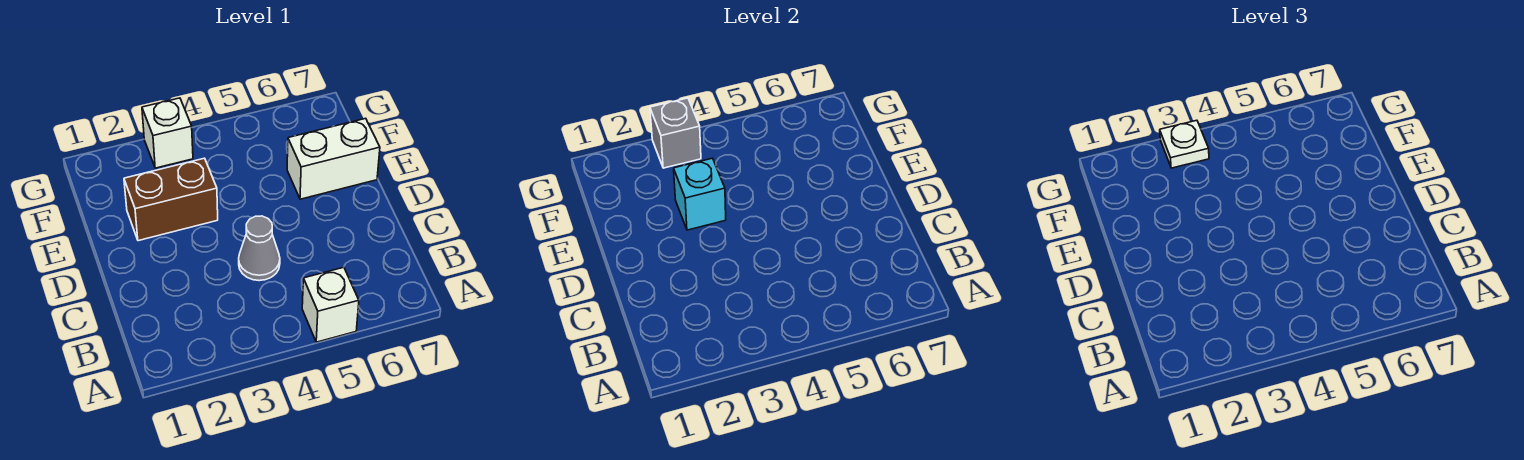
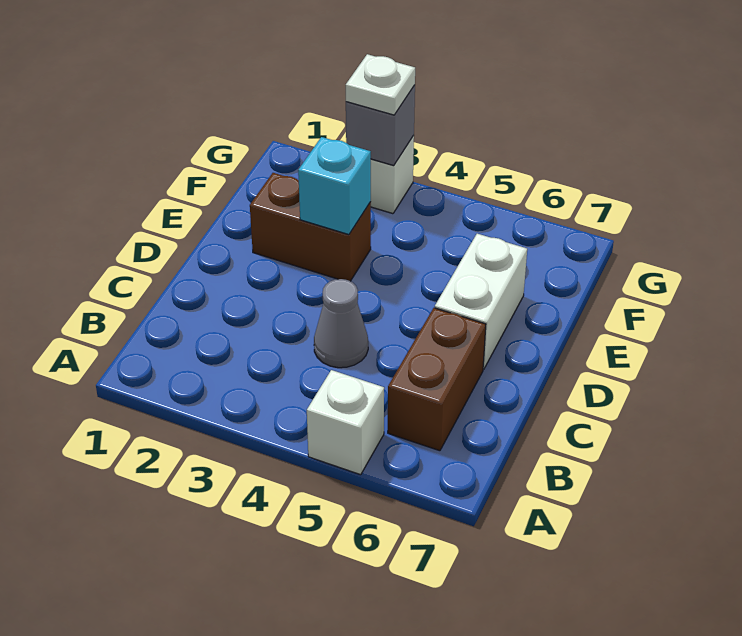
none -> brown 1x2 brick [388,308,486,451]
white 1x2 brick [287,118,380,199] -> white 1x2 brick turned to [435,234,527,369]

